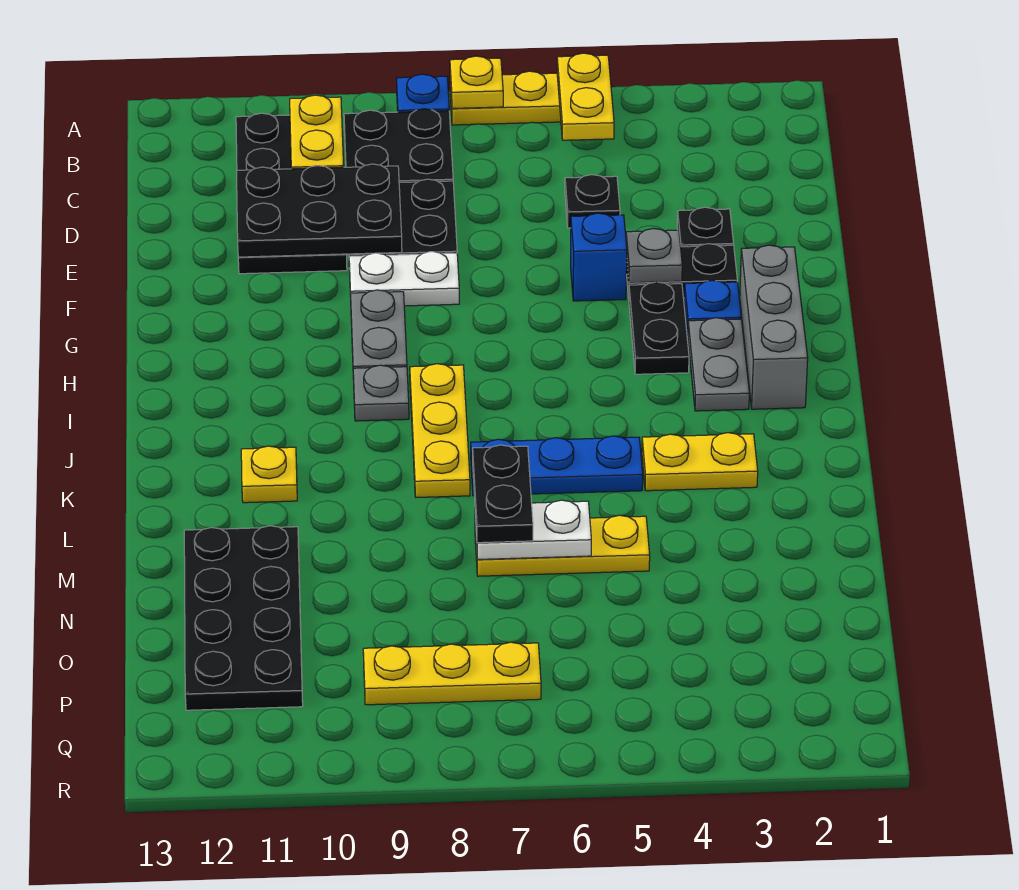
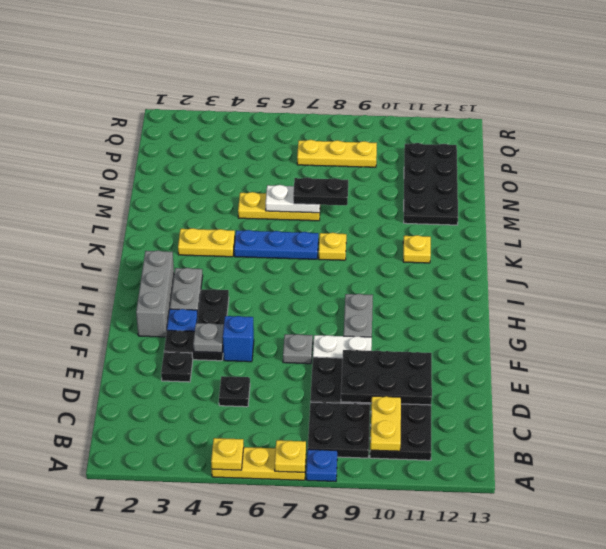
yellow 1x2 plate [557,53,614,140] -> yellow 1x1 plate [211,438,244,470]
yellow 1x3 plate [410,364,470,497] -> yellow 1x1 plate [319,233,346,260]
grey 1x1 plate [353,365,409,421] -> grey 1x1 plate moved to [283,334,313,364]
black 1x2 plate [473,445,533,543] -> black 1x2 plate turned to [293,177,348,205]

